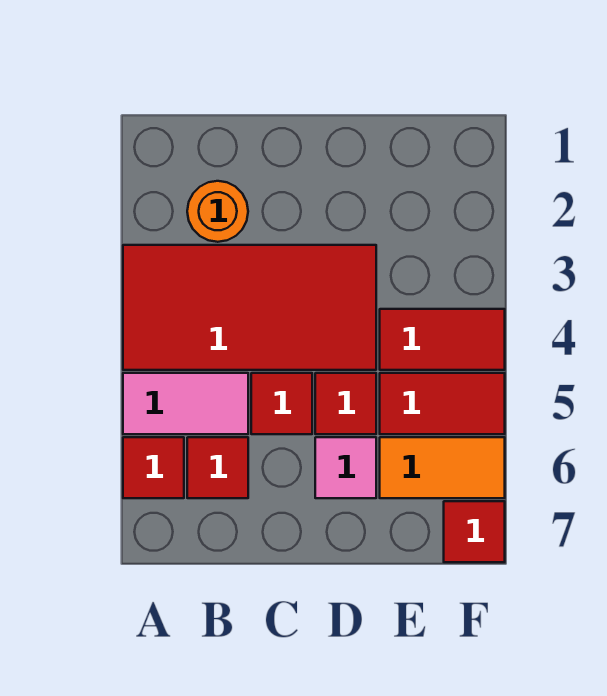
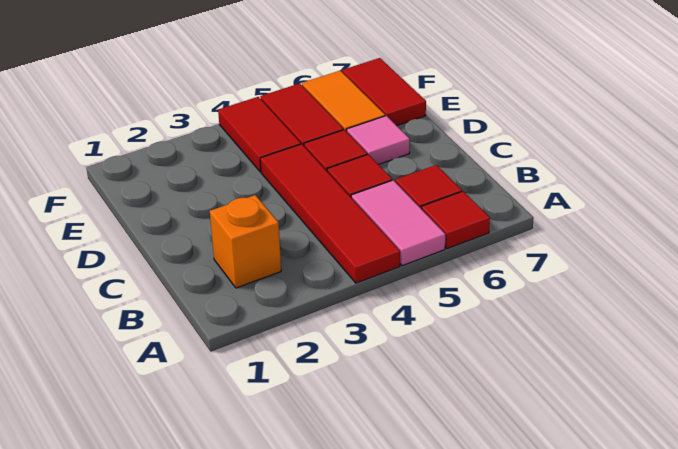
red 2x4 tile [123,245,376,370] -> red 1x4 tile [260,144,400,283]
orange 1x1 round brick [187,181,248,242] -> orange 1x1 brick [210,195,281,288]
red 1x1 tile [444,501,505,562] -> red 1x2 tile [342,58,426,126]

